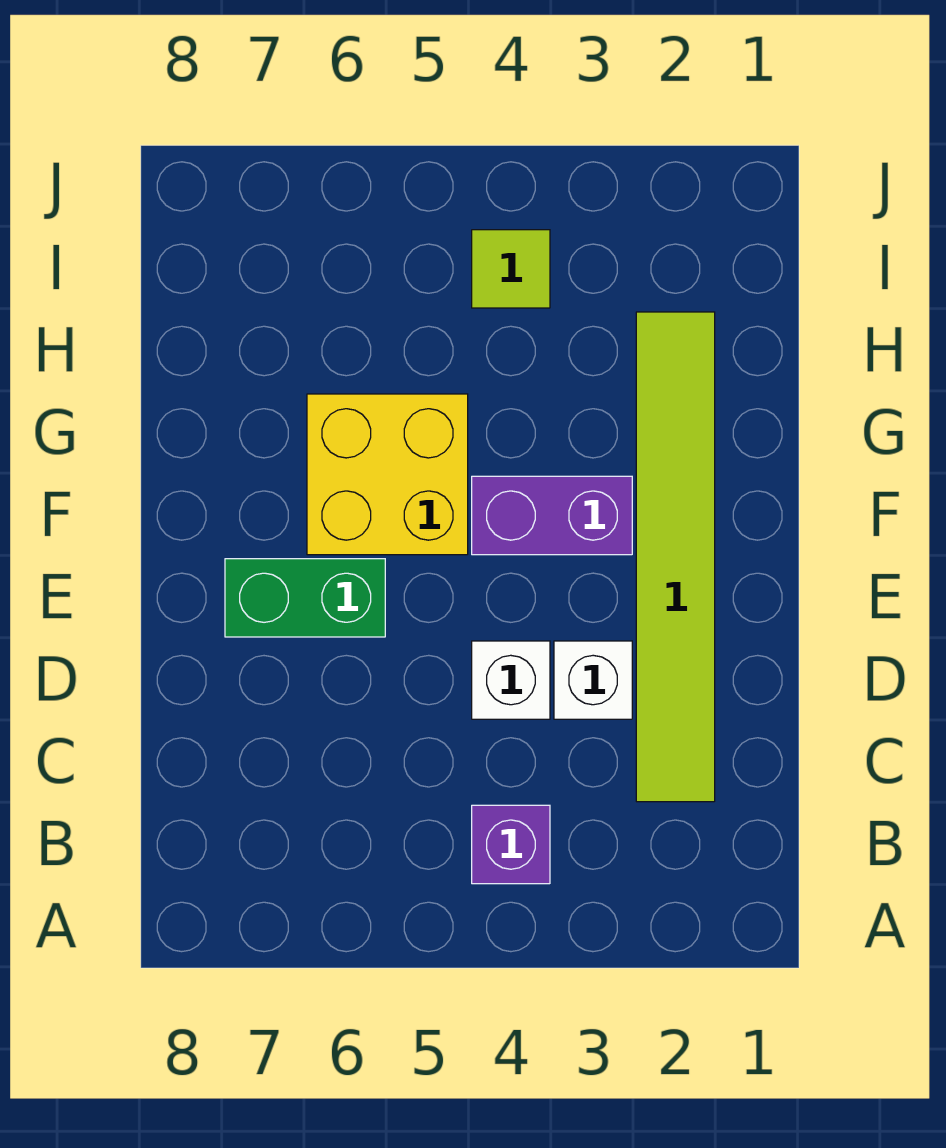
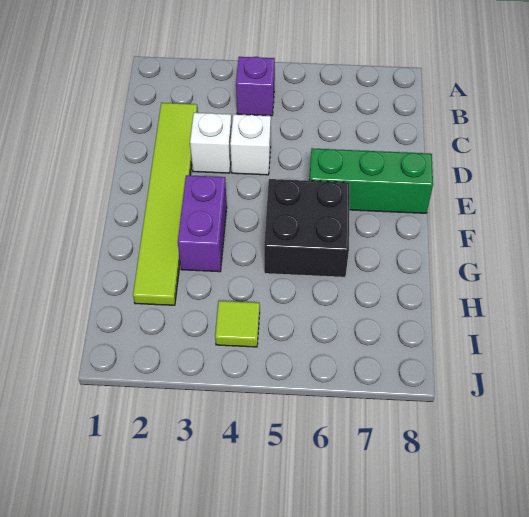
green 1x2 brick [225,559,385,637] -> green 1x3 brick [309,148,433,213]
purple 1x2 brick [472,476,632,555] -> purple 1x2 brick turned to [178,175,227,272]
yellow 2x2 brick [307,394,468,555] -> black 2x2 brick [264,179,350,277]

